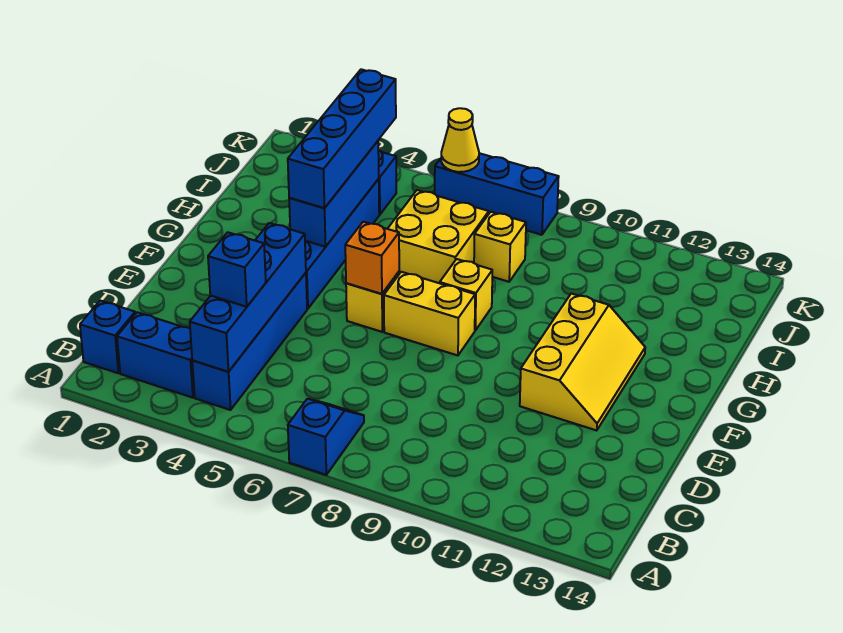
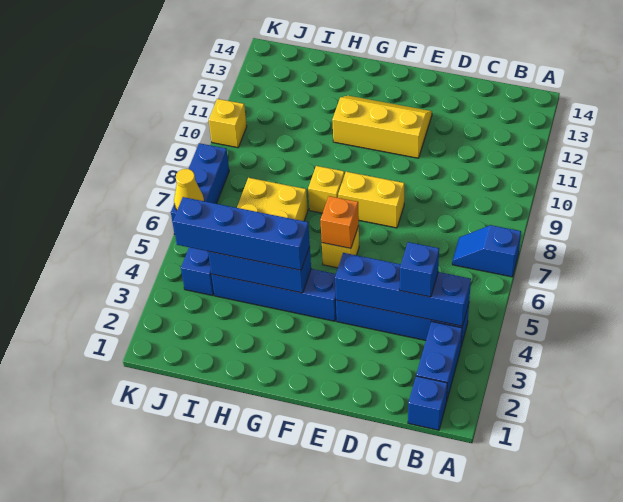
yellow 1x2 brick [384,272,475,355] -> yellow 1x2 brick turned to [338,172,404,228]
yellow 1x1 brick [474,212,526,282] -> yellow 1x1 brick moved to [209,99,247,148]

